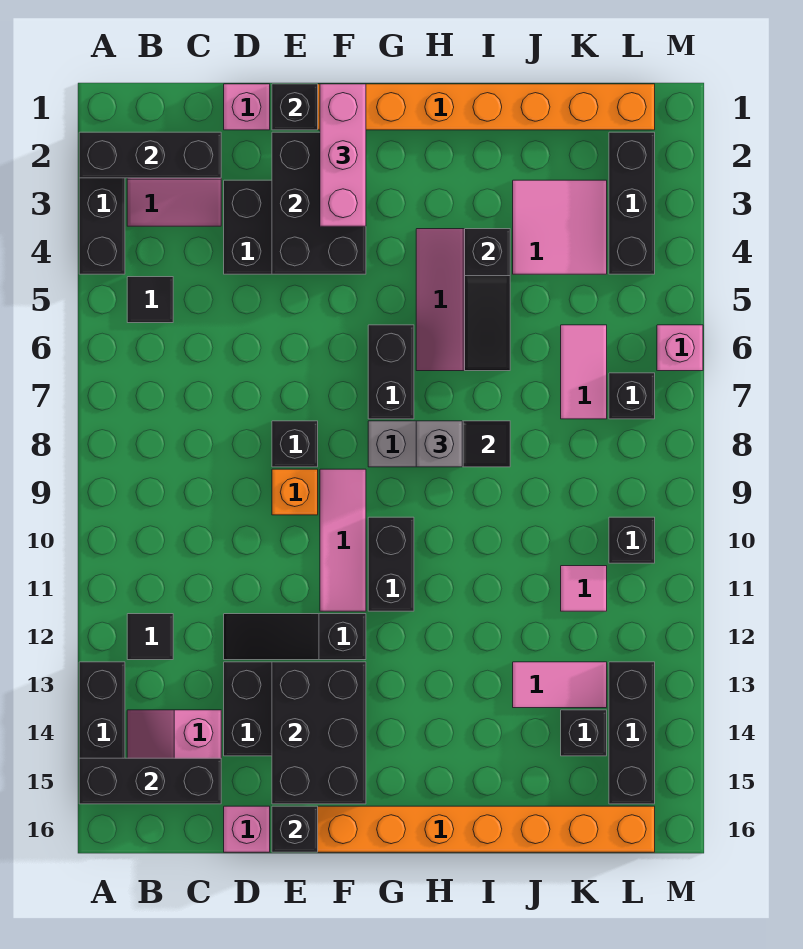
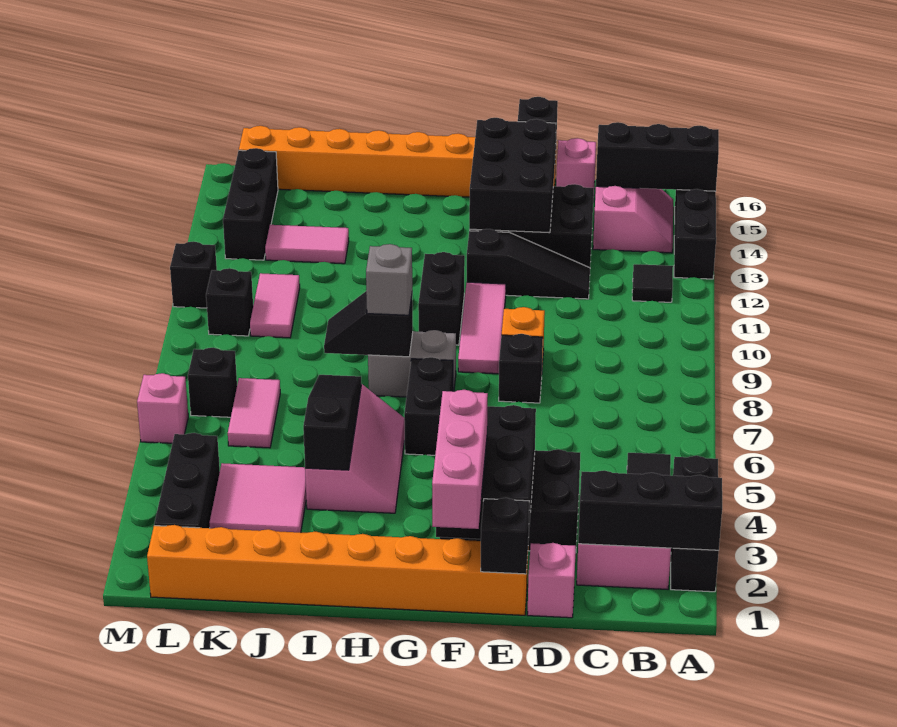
pink 1x1 tile [561,566,607,611] -> pink 1x2 tile [250,273,300,338]
black 1x1 brick [561,710,607,756] -> black 1x1 brick moved to [170,241,217,308]

